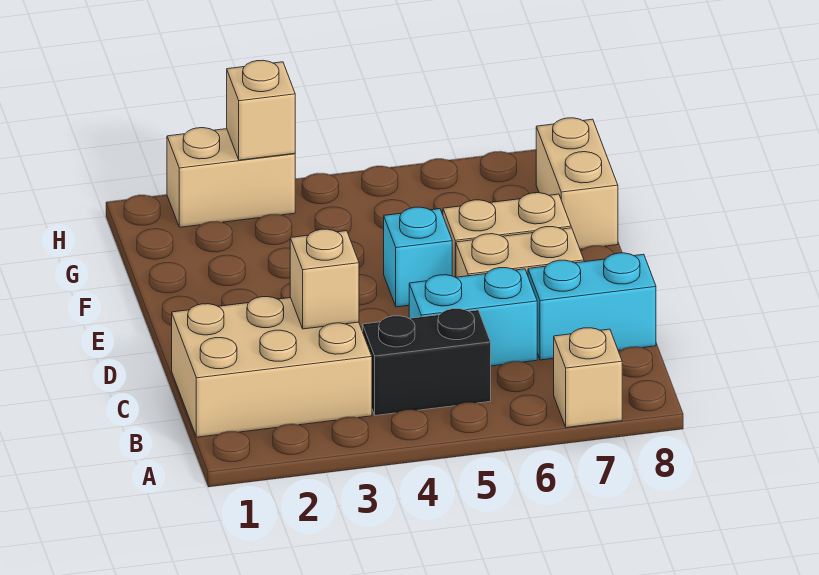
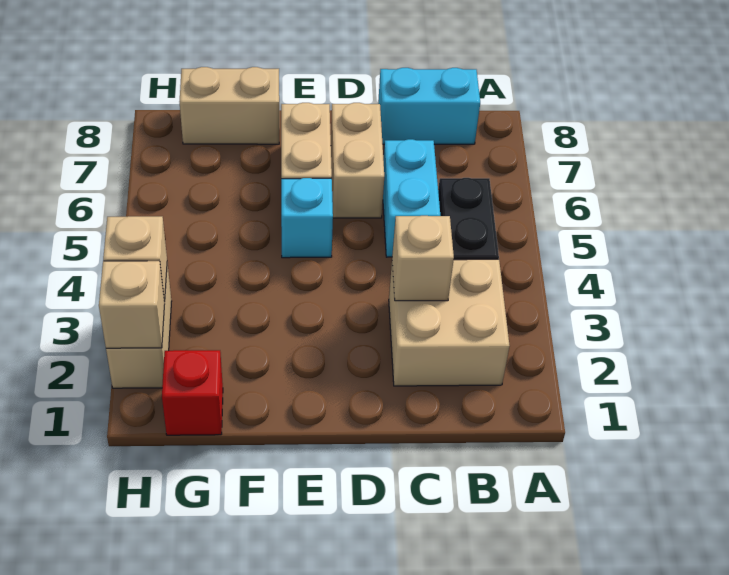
tan 1x1 brick [554,328,622,428] -> tan 1x1 brick moved to [99,261,165,348]
tan 2x3 brick [172,297,372,437] -> tan 2x2 brick [389,259,510,386]
cyan 1x2 brick [528,253,656,360] -> cyan 1x2 brick turned to [378,68,480,144]
none -> red 1x1 brick [162,350,223,435]

